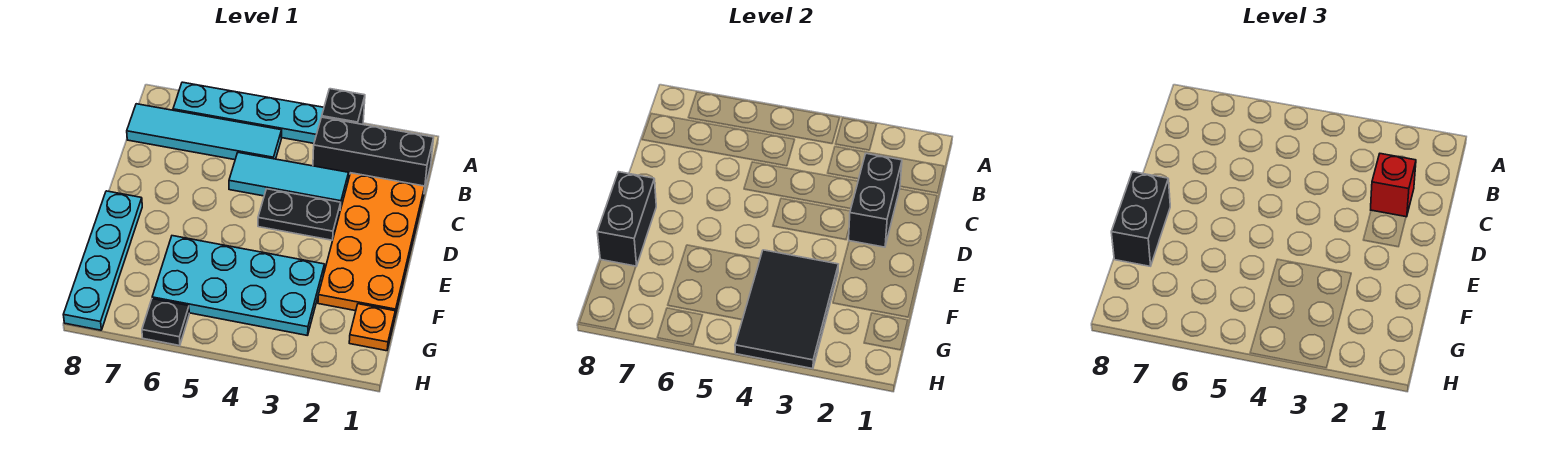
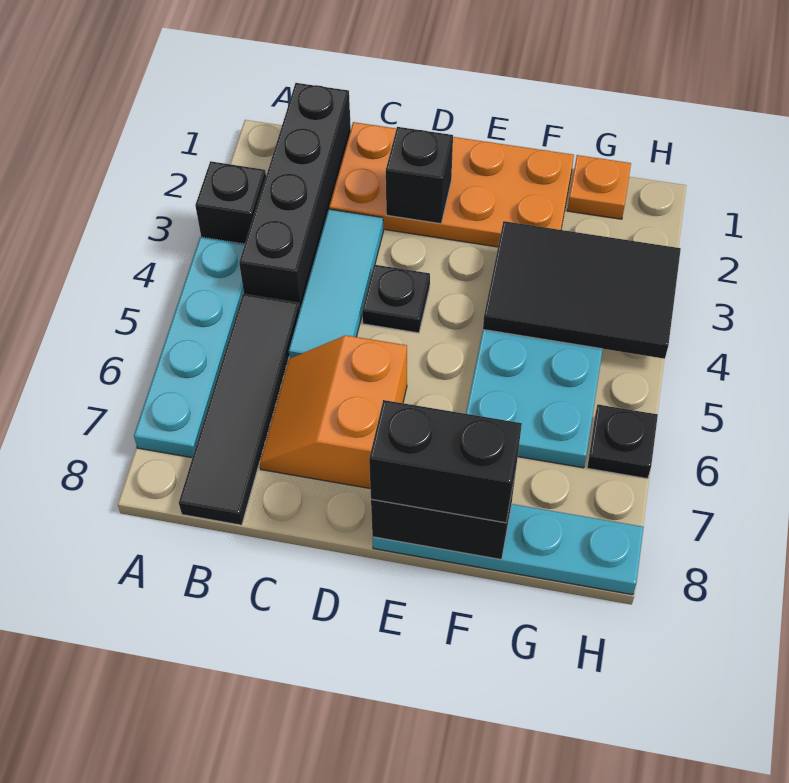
black 1x3 brick [313,117,434,192] -> black 1x4 brick [239,83,351,309]
cyan 1x4 tile [127,104,282,160] -> black 1x4 tile [179,294,300,525]
black 1x2 brick [849,154,902,247] -> black 1x1 brick [386,127,453,224]
red 1x1 brick [1371,154,1416,217] -> none
none -> orange 2x2 slope [260,335,407,488]
black 1x2 plate [258,189,341,240] -> black 1x1 plate [362,265,430,333]

